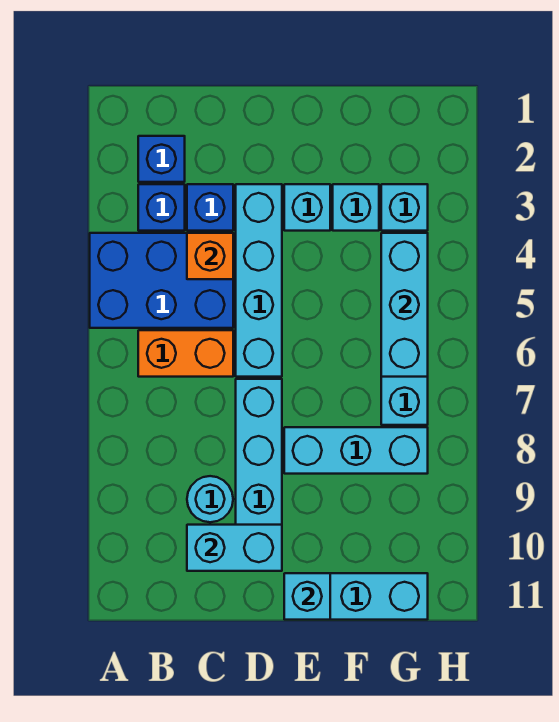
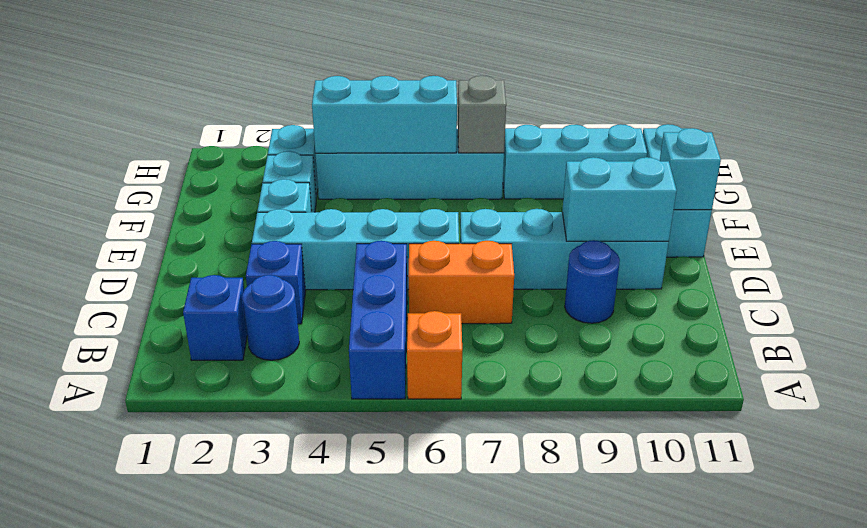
blue 2x3 brick [90,233,233,328] -> blue 1x3 brick [349,241,407,399]
blue 1x1 brick [138,184,185,231] -> blue 1x1 round brick [242,275,299,360]
orange 1x2 brick [138,330,233,377] -> orange 1x2 brick turned to [408,241,514,324]
orange 1x1 brick [187,233,233,279] -> orange 1x1 brick moved to [407,311,462,399]
cyan 1x1 round brick [187,476,233,522] -> blue 1x1 round brick [565,240,620,323]
cyan 1x2 brick [187,525,282,571] -> cyan 1x2 brick turned to [562,157,677,242]
cyan 1x3 brick [284,427,428,474] -> cyan 1x3 brick turned to [503,124,647,199]
none -> grey 1x1 brick [458,76,506,153]

